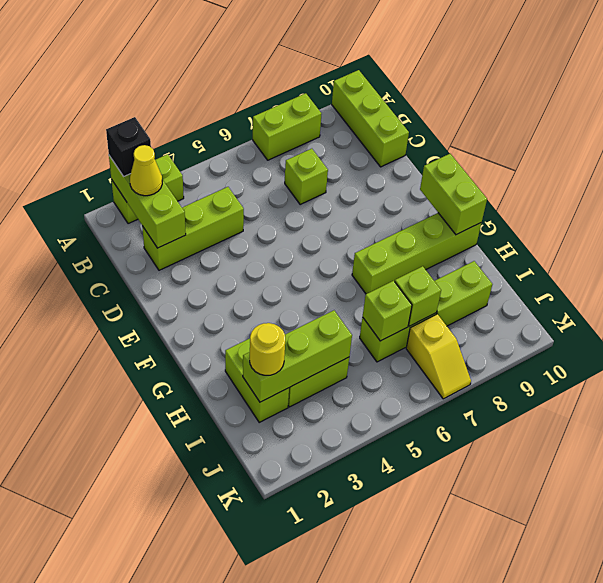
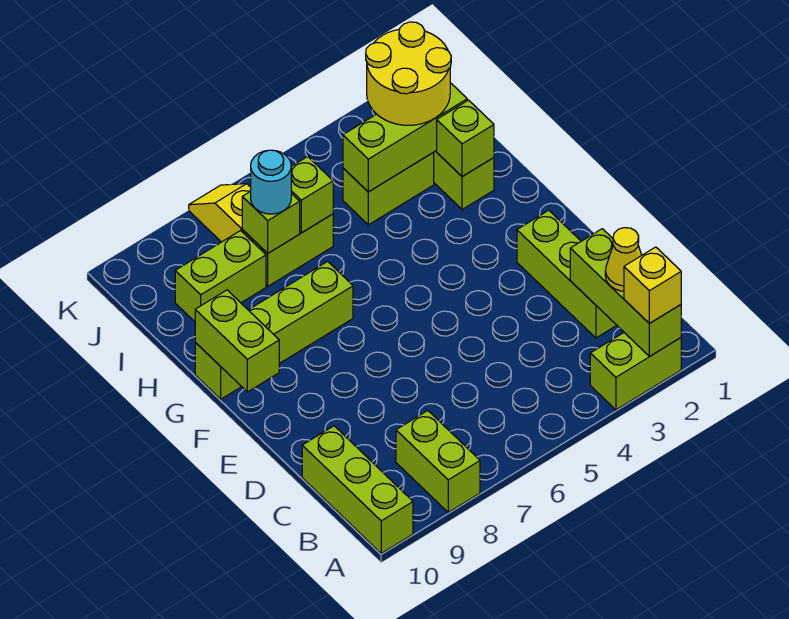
black 1x1 brick [106,117,151,176] -> yellow 1x1 brick [624,247,681,323]
lime 1x2 brick [253,93,321,160] -> lime 1x2 brick turned to [396,411,480,512]
lime 1x3 brick [142,187,244,270] -> lime 1x3 brick turned to [517,210,617,338]
lime 1x1 brick [285,149,328,205] -> lime 1x1 brick moved to [437,100,494,177]
yellow 1x1 round brick [250,323,285,375] -> yellow 2x2 round brick [366,22,451,125]
none -> cyan 1x1 round brick [251,150,291,214]

